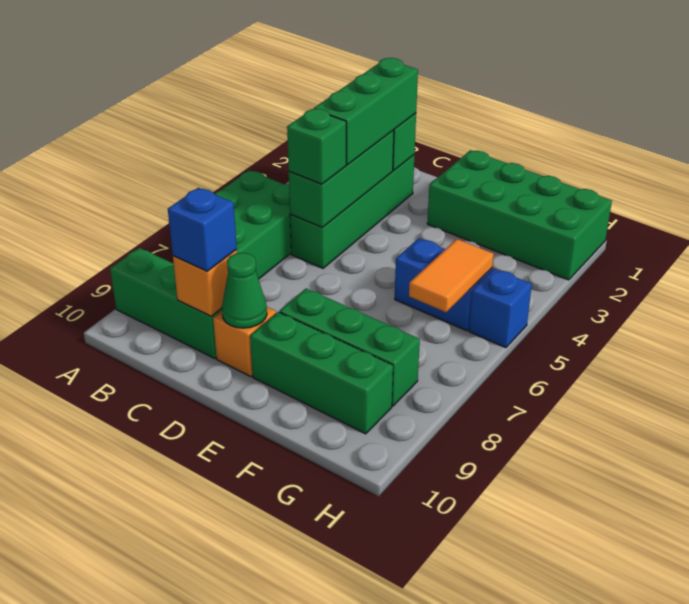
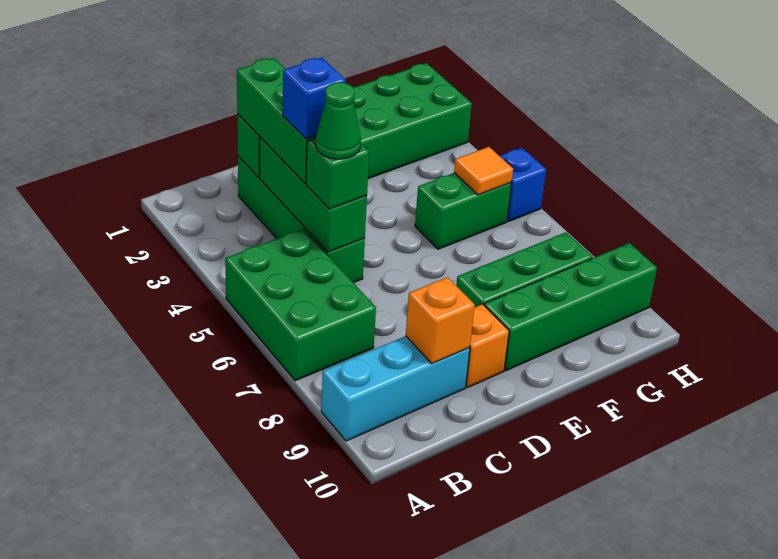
green 1x3 brick [110,248,222,359] -> cyan 1x3 brick [321,336,470,441]
blue 1x1 brick [168,188,237,271] -> blue 1x1 brick moved to [283,57,346,139]
green 1x1 cone [222,253,267,328] -> green 1x1 cone moved to [316,82,361,159]
green 1x3 brick [250,312,393,434] -> green 1x4 brick [484,243,657,371]
blue 1x2 brick [395,238,492,331] -> green 1x2 brick [415,173,512,249]
orange 1x2 tile [409,239,494,312] -> orange 1x1 tile [454,147,513,195]

